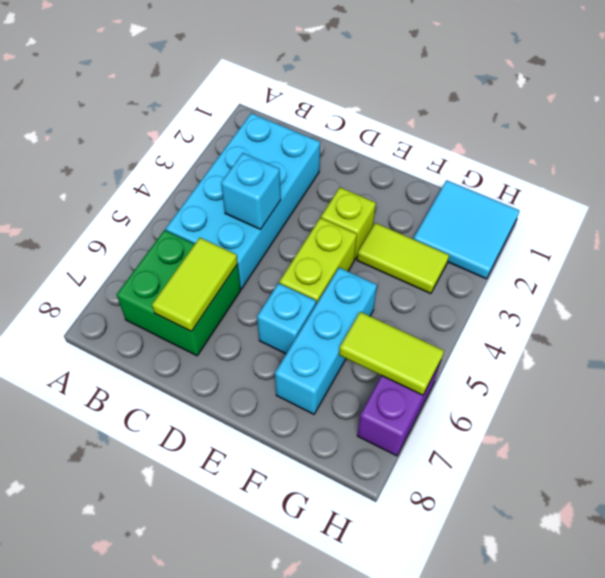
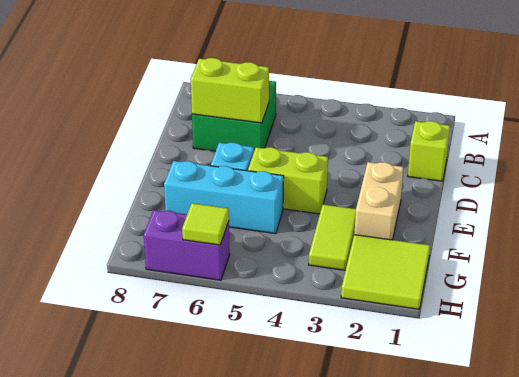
cyan 2x4 brick [166,113,320,289] -> none
cyan 1x1 brick [221,153,281,229] -> none
lime 1x2 tile [152,238,238,331] -> lime 1x2 brick [191,58,269,123]
none -> tan 1x2 brick [354,162,403,240]
lime 1x1 brick [321,187,376,259] -> lime 1x1 brick moved to [408,121,450,181]
cyan 2x2 tile [414,180,519,279] -> lime 2x2 tile [341,235,430,309]
lime 1x2 tile [339,312,444,395] -> lime 1x1 tile [182,203,229,245]

